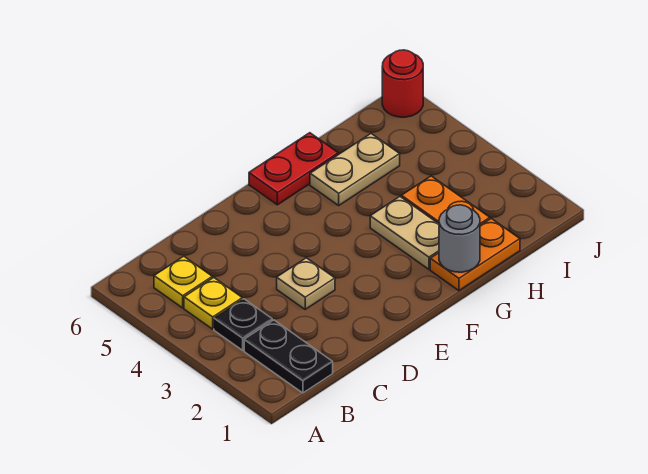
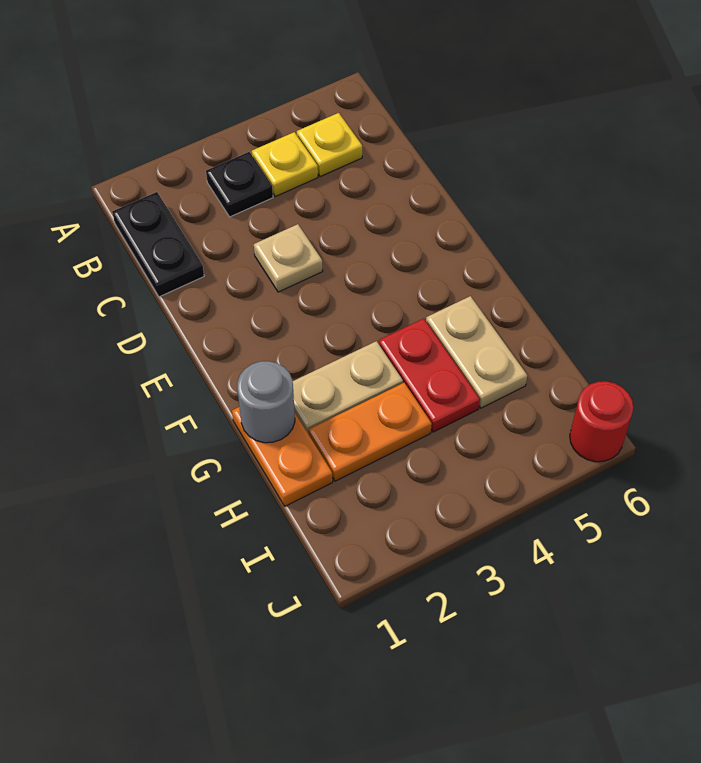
black 1x2 plate [244,320,333,393] -> black 1x2 plate turned to [112,192,204,297]
red 1x2 plate [249,133,338,205] -> red 1x2 plate moved to [379,318,480,432]

